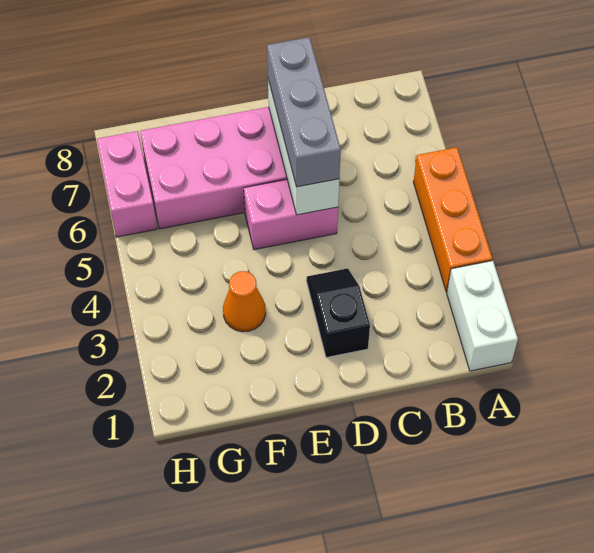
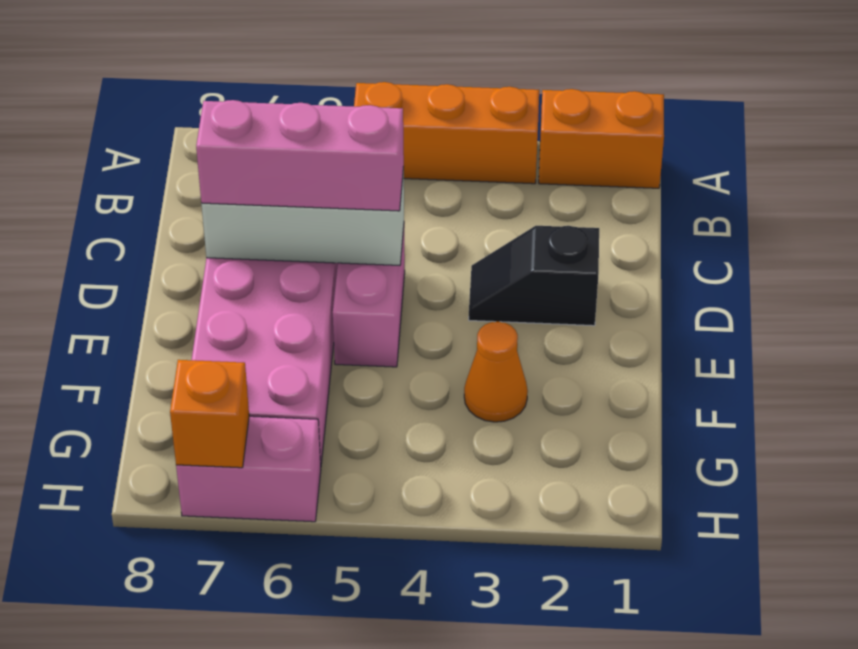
white 1x2 brick [447,261,518,371] -> orange 1x2 brick [539,89,664,188]
grey 1x3 brick [267,37,341,187] -> pink 1x3 brick [196,100,404,211]
none -> orange 1x1 brick [170,360,249,468]

